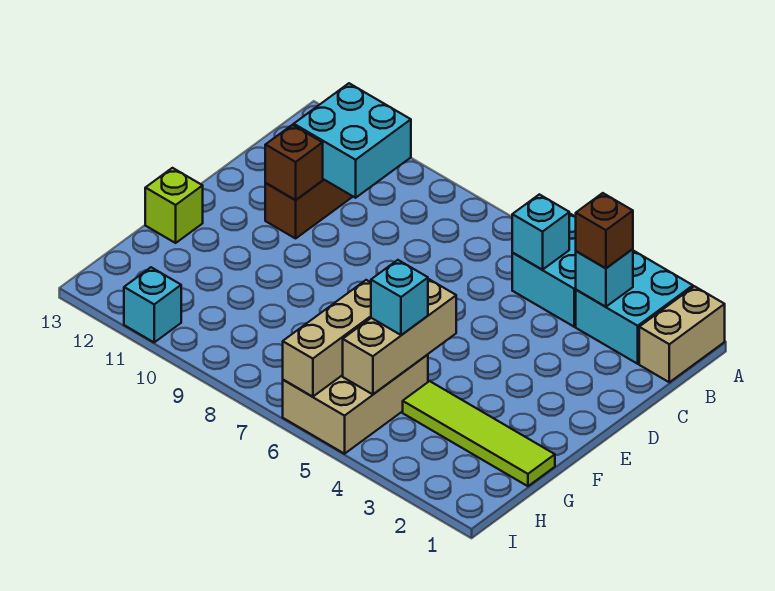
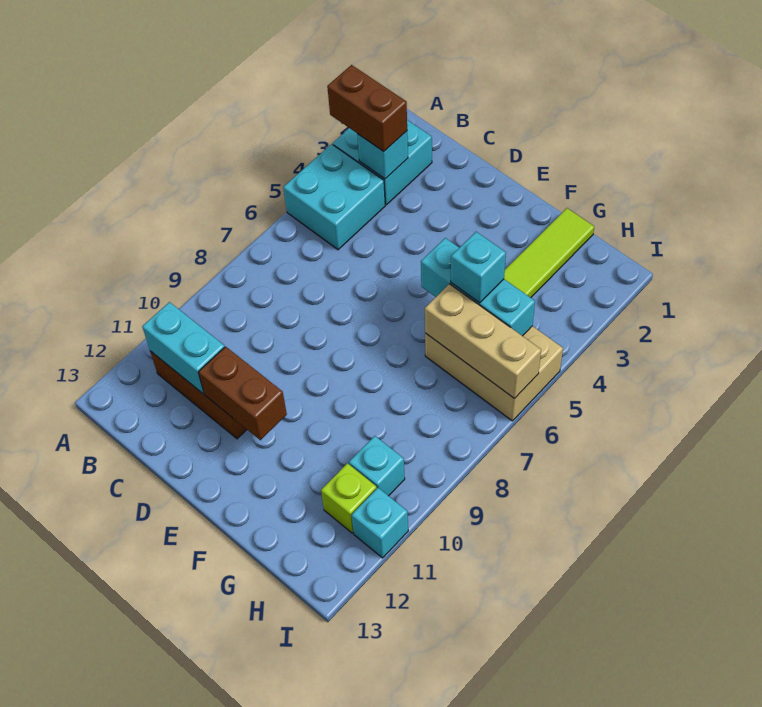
tan 1x2 brick [639,286,725,382] -> none
brown 1x1 brick [576,193,633,268] -> brown 1x2 brick [327,65,407,152]
cyan 1x1 brick [512,194,569,270] -> cyan 1x1 brick moved to [349,436,405,496]
cyan 2x2 brick [294,83,411,198] -> cyan 1x2 brick [142,302,225,394]
brown 1x1 brick [265,125,323,200] -> brown 1x2 brick [199,347,287,440]
tan 1x3 brick [343,279,456,394] -> cyan 1x3 brick [421,238,535,336]
lime 1x1 brick [145,168,203,243] -> lime 1x1 brick moved to [321,463,377,533]

